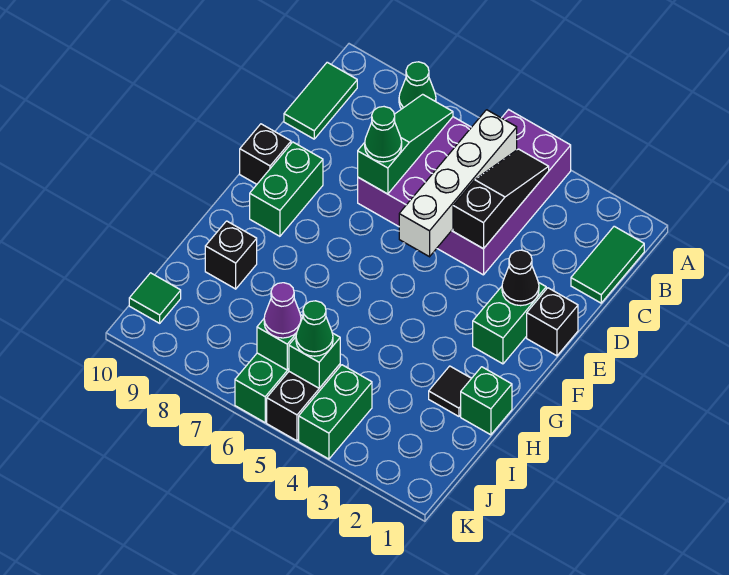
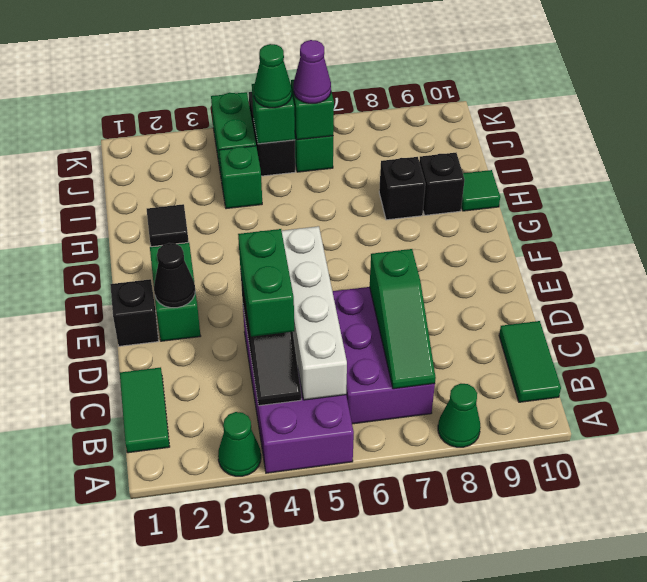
green 1x1 cone [365,107,402,162] -> green 1x1 cone moved to [218,412,261,476]
green 1x2 brick [250,142,323,236] -> green 1x2 brick moved to [238,229,294,337]
black 1x1 brick [240,124,291,184] -> black 1x1 brick moved to [379,157,425,220]
green 1x1 brick [461,367,512,435] -> green 1x1 brick moved to [219,146,262,209]
green 1x1 tile [129,273,181,323] -> green 1x1 tile moved to [461,170,500,211]

